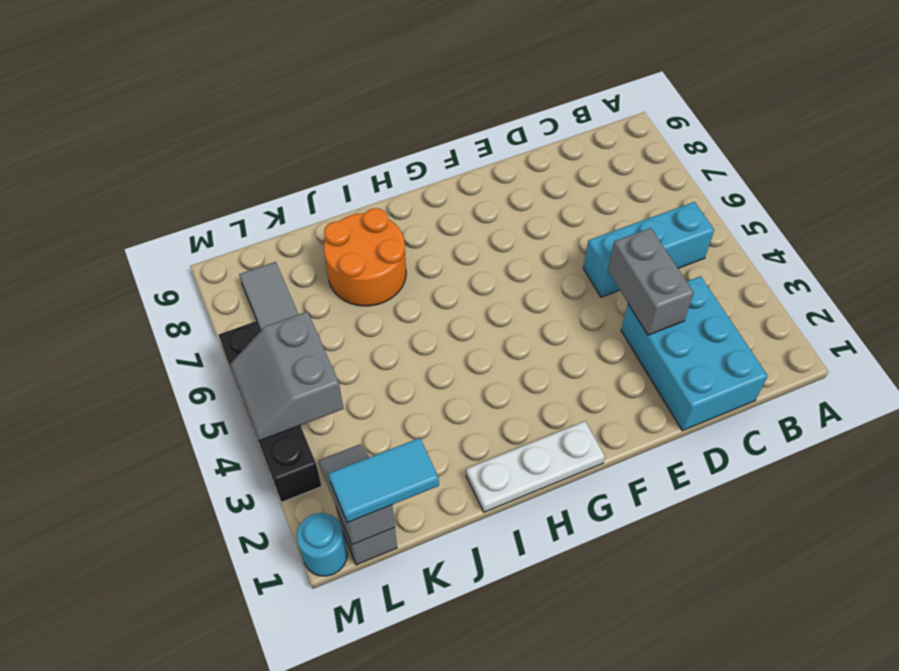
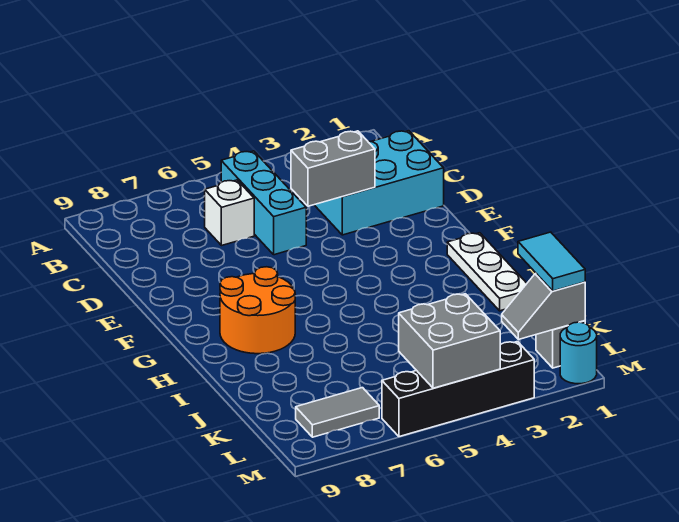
none -> white 1x1 brick [205,180,254,246]
orange 2x2 round brick [324,208,406,306] -> orange 2x2 round brick moved to [220,267,295,354]
grey 2x2 slope [230,311,343,441] -> grey 2x2 brick [399,294,500,388]

